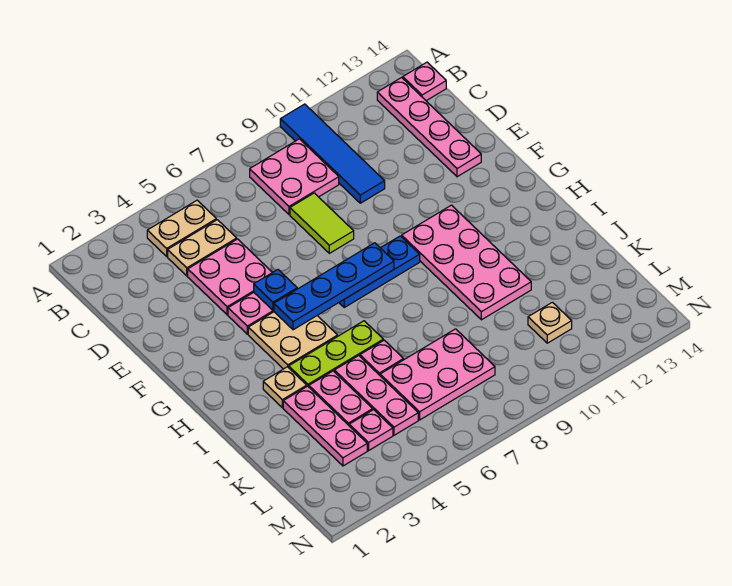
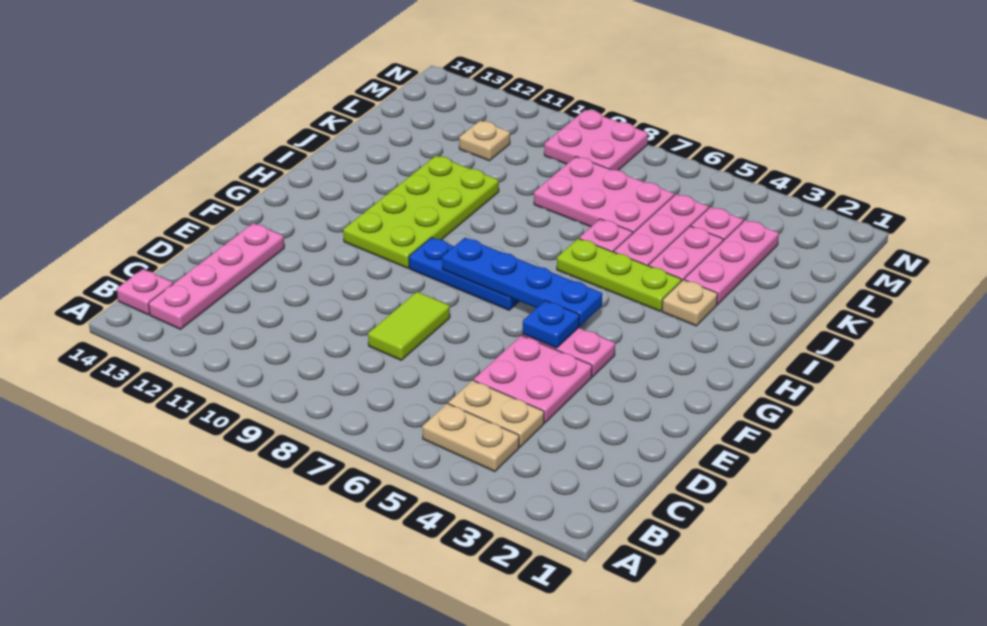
blue 1x4 tile [280,104,385,203] -> none
pink 2x2 plate [250,139,339,214] -> pink 2x2 plate moved to [544,110,648,170]
tan 2x2 plate [248,312,338,369] -> none
pink 2x4 plate [402,205,531,320] -> lime 2x4 plate [343,156,499,268]

